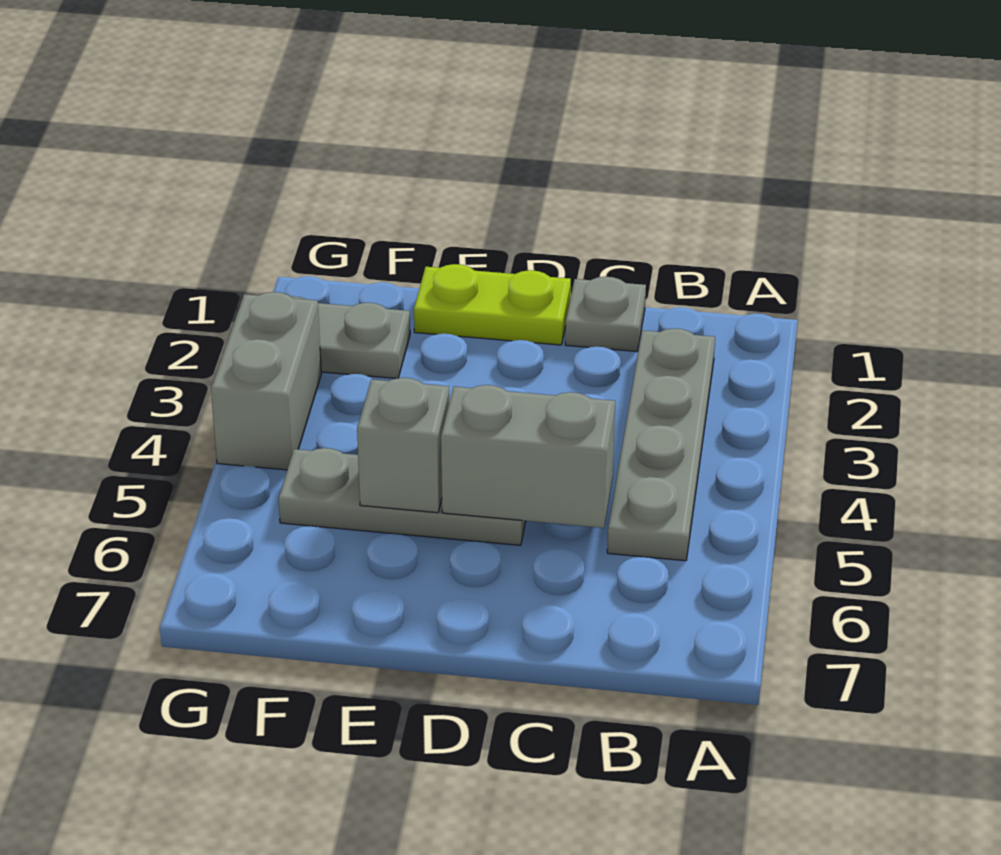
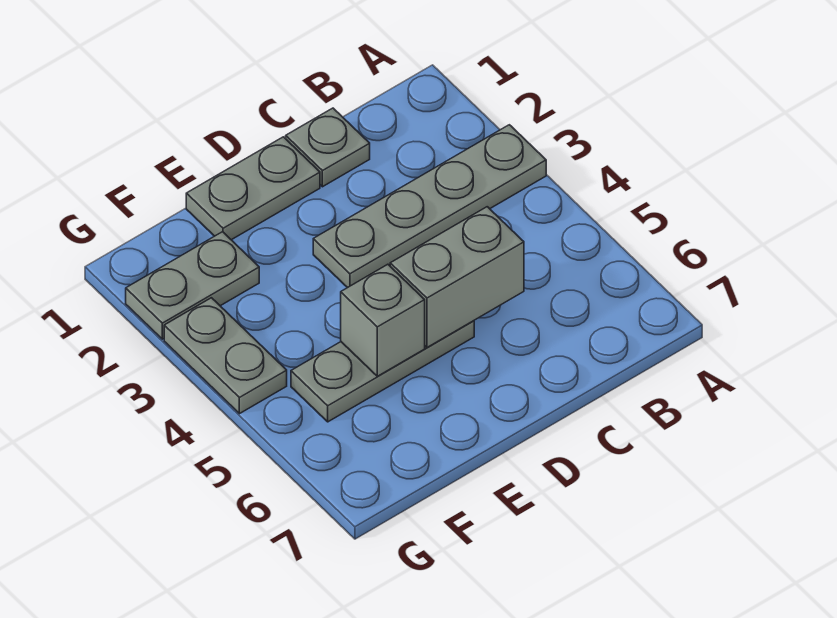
grey 1x4 plate [607,328,715,561] -> grey 1x4 plate turned to [313,125,546,288]
lime 1x2 plate [414,264,571,345] -> grey 1x2 plate [186,137,320,240]
grey 1x2 brick [211,292,321,470] -> grey 1x2 plate [164,298,287,414]

